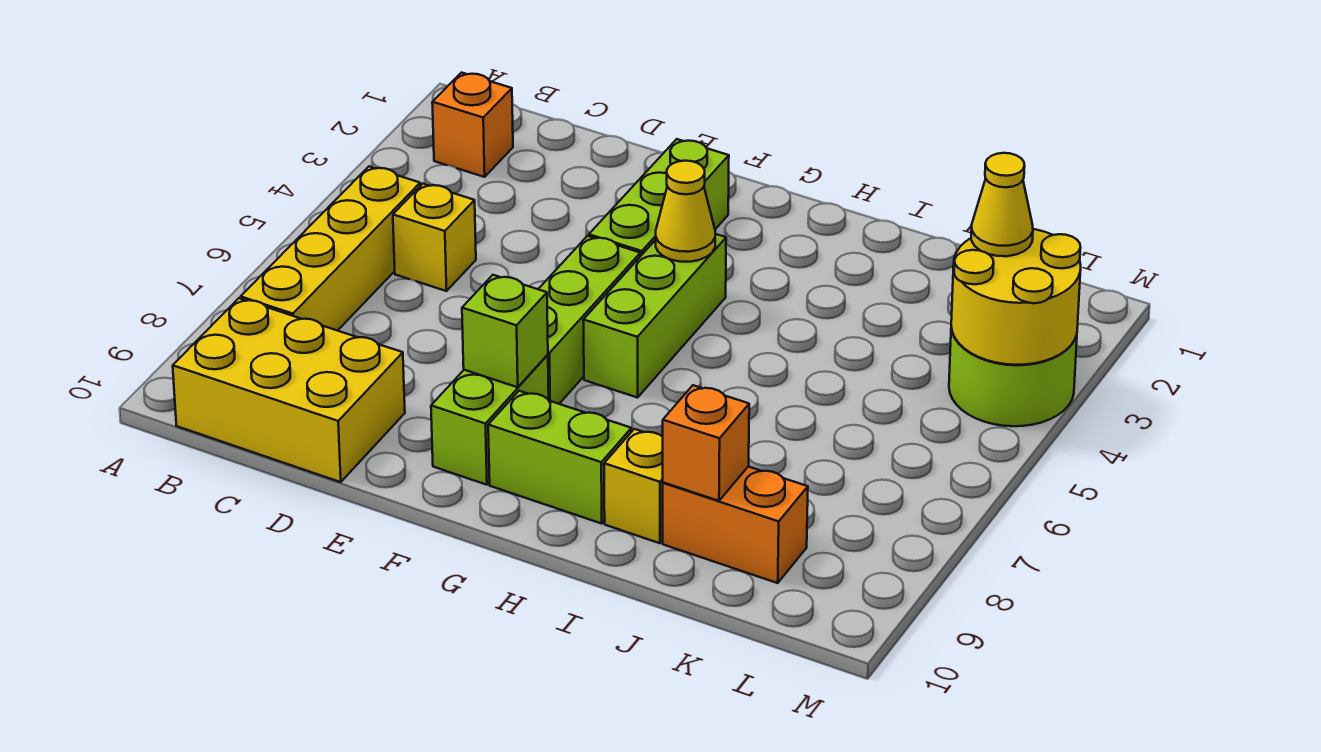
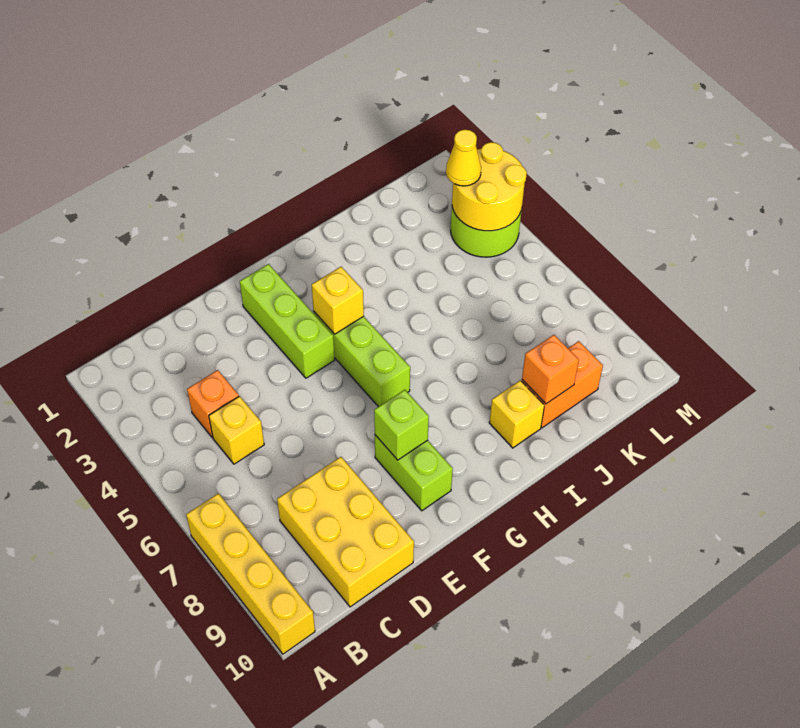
orange 1x1 brick [432,73,513,177] -> orange 1x1 brick moved to [187,370,239,438]
yellow 1x4 brick [241,166,420,331] -> yellow 1x4 brick moved to [186,493,315,654]
yellow 2x3 brick [173,298,405,482] -> yellow 2x3 brick turned to [277,457,414,607]
lime 1x3 brick [539,236,640,404] -> none
yellow 1x1 cone [656,161,715,262] -> yellow 1x1 brick [312,267,364,334]
lime 1x2 brick [488,391,631,524] -> none

